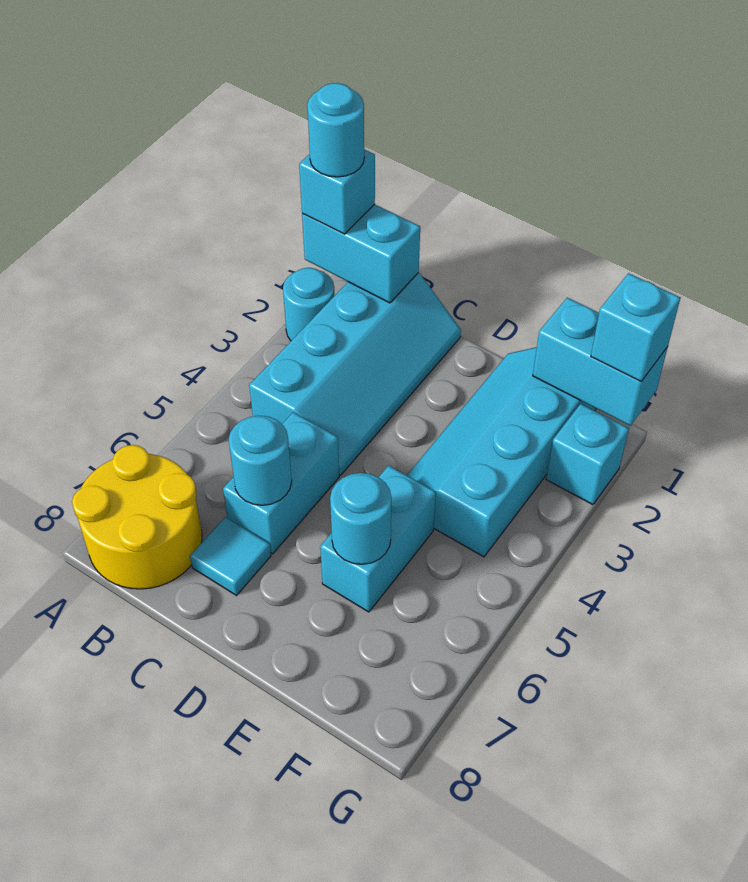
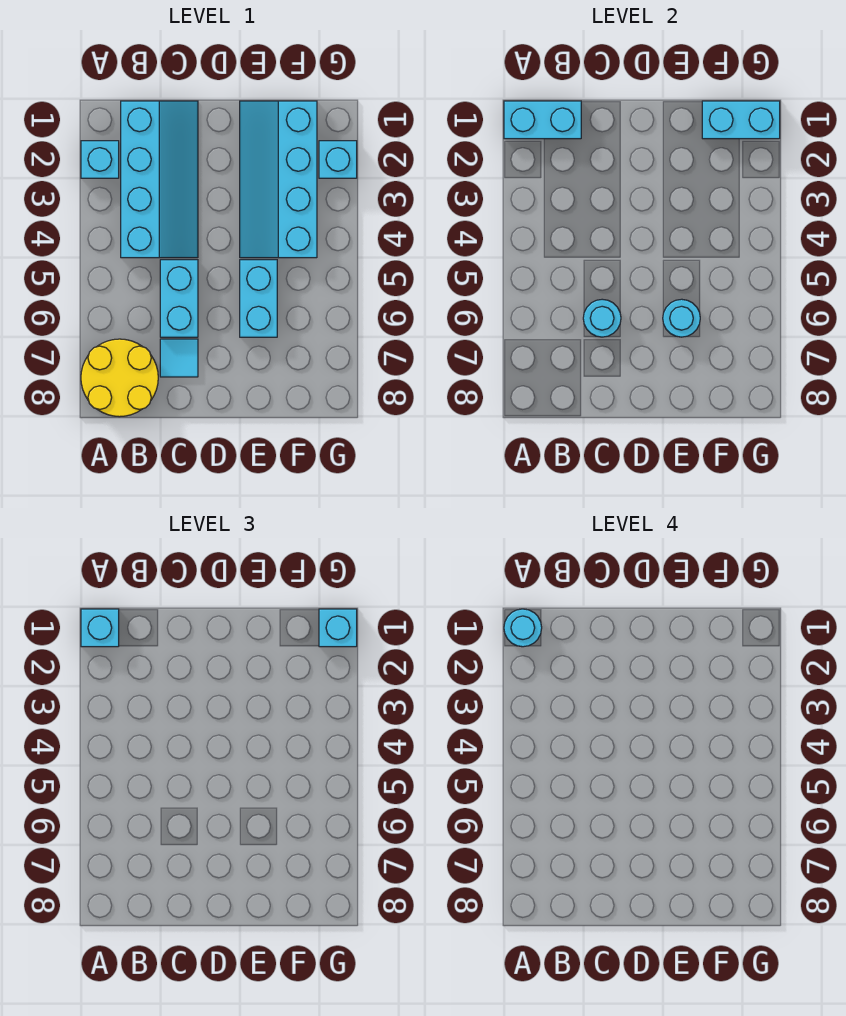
cyan 1x1 round brick [283,268,334,341] -> cyan 1x1 brick [81,141,119,178]

